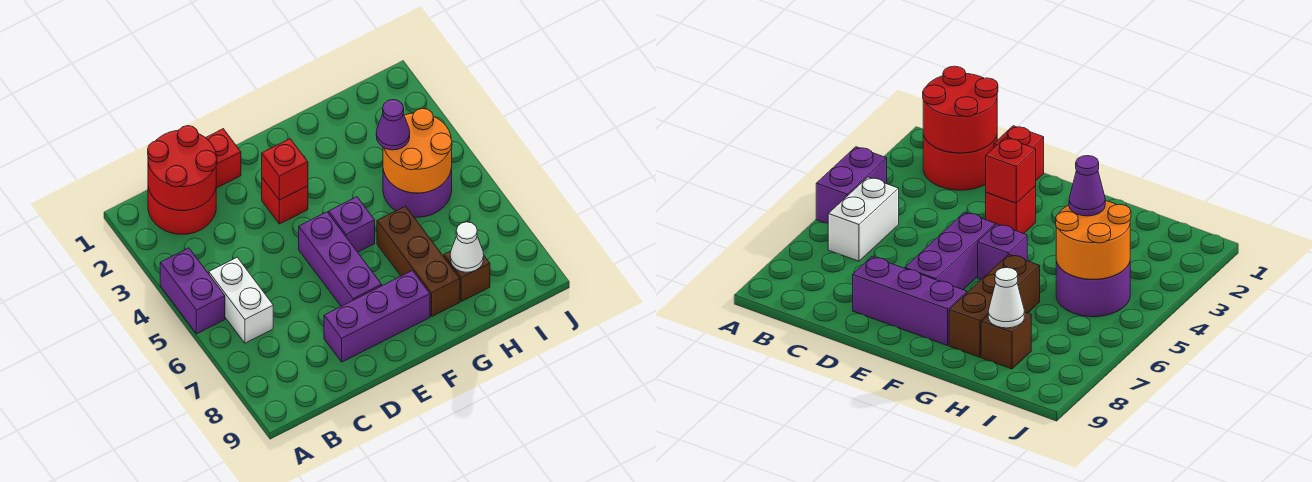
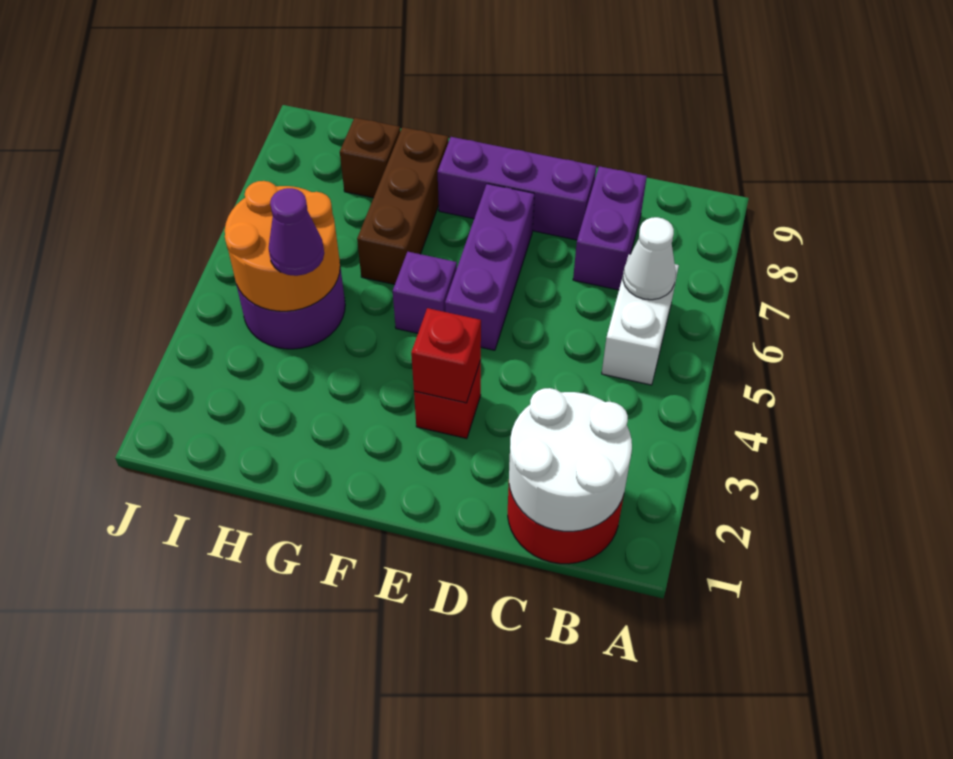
purple 1x2 brick [160,248,225,334] -> purple 1x2 brick moved to [573,166,647,290]
red 2x2 round brick [148,126,217,210] -> white 2x2 round brick [509,388,632,531]
red 1x1 brick [206,129,241,188] -> none
white 1x1 cone [450,222,484,272] -> white 1x1 cone moved to [623,217,676,300]

